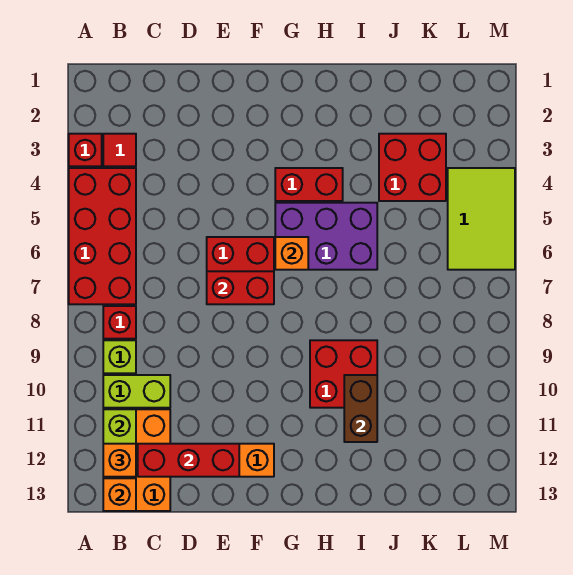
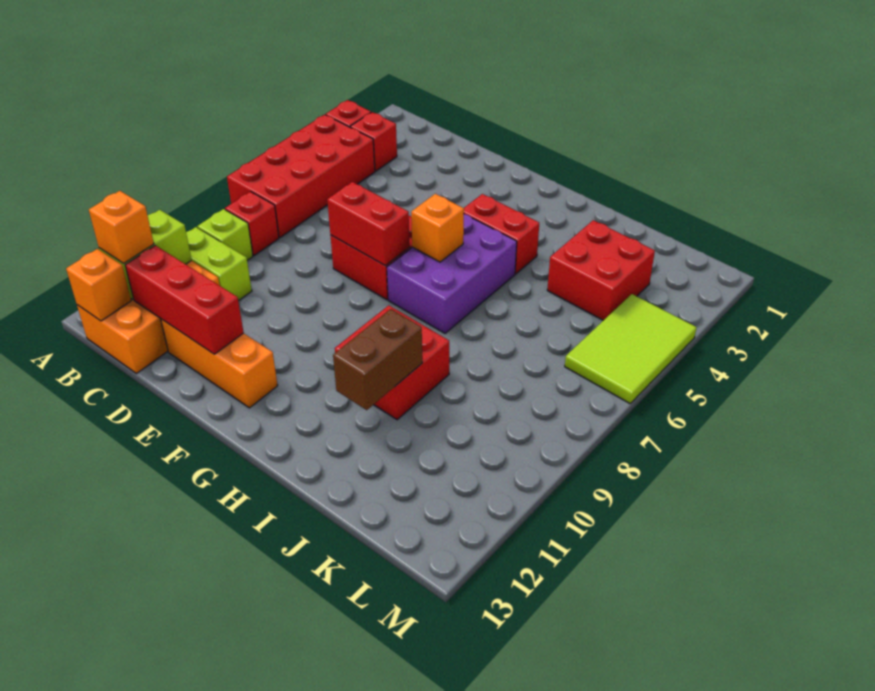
red 1x1 tile [103,134,136,166] -> red 1x1 brick [350,112,397,171]
purple 2x3 brick [275,203,377,270] -> purple 2x3 brick turned to [387,214,517,333]

